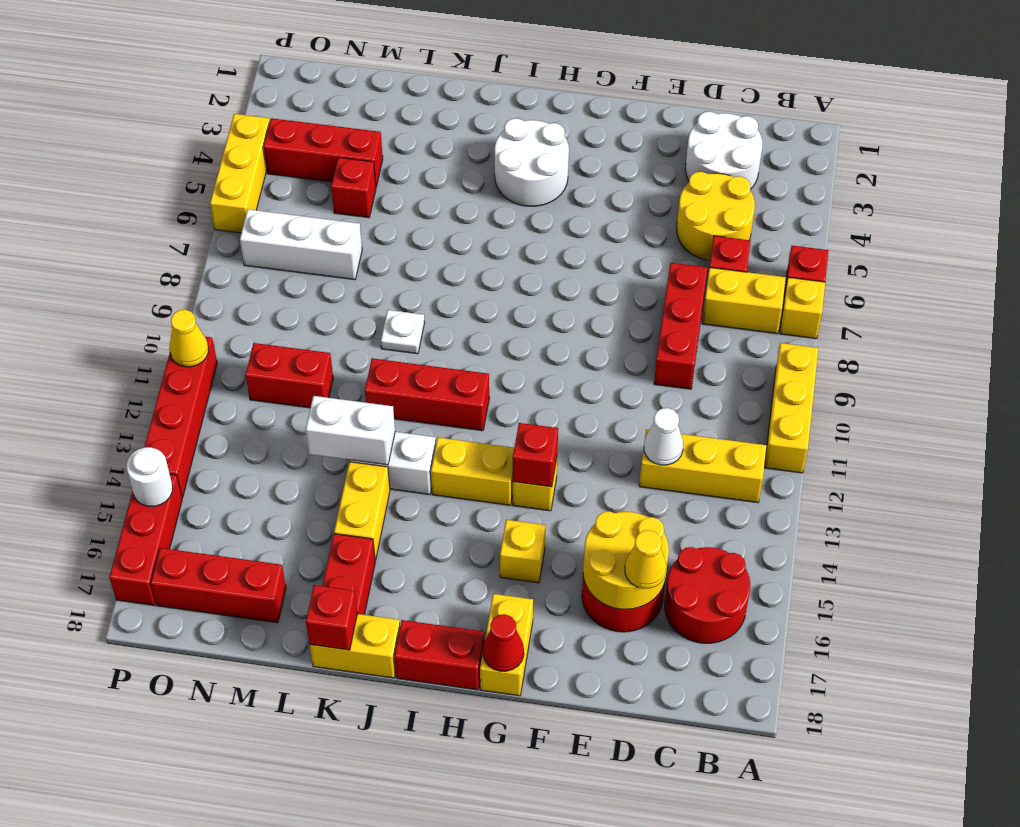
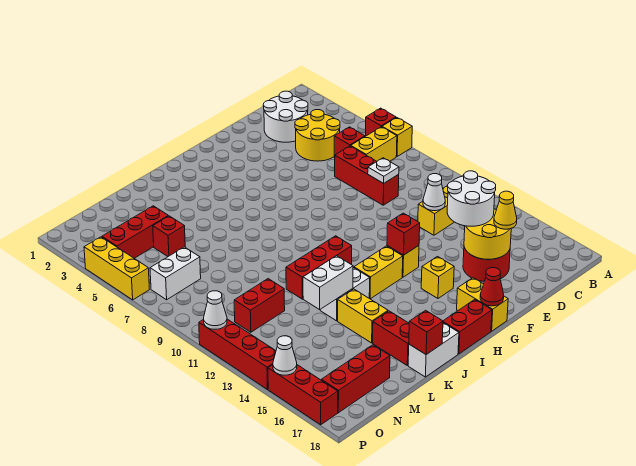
yellow 1x3 brick [765,343,818,473] -> none
red 2x2 round brick [665,547,750,643] -> none
white 2x2 round brick [495,118,569,206] -> white 2x2 round brick moved to [447,171,496,226]
yellow 1x2 brick [310,614,400,678] -> white 1x2 brick [408,323,459,377]
white 1x1 plate [381,310,425,354] -> white 1x1 plate moved to [368,158,399,183]
white 1x3 brick [240,209,362,280] -> white 1x2 brick [150,247,201,300]
yellow 1x1 cone [169,310,209,367] -> white 1x1 cone [204,291,227,329]
white 1x1 round brick [126,447,173,506] -> white 1x1 cone [273,336,297,375]

